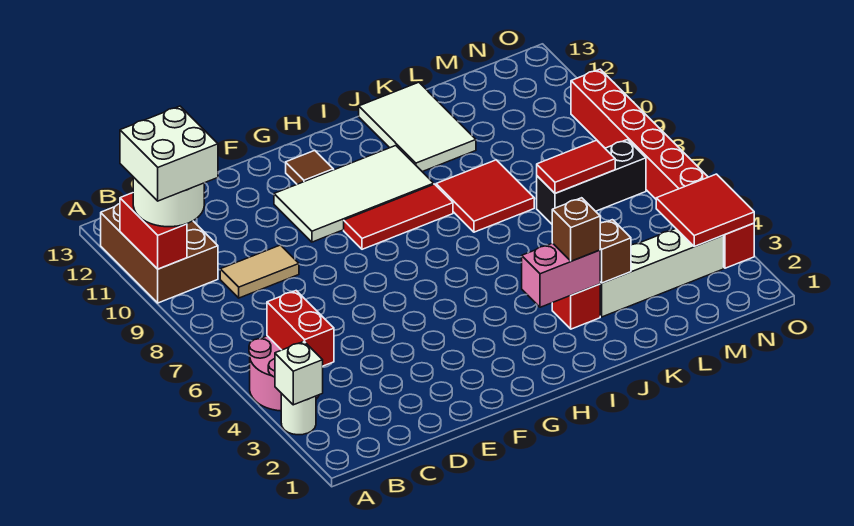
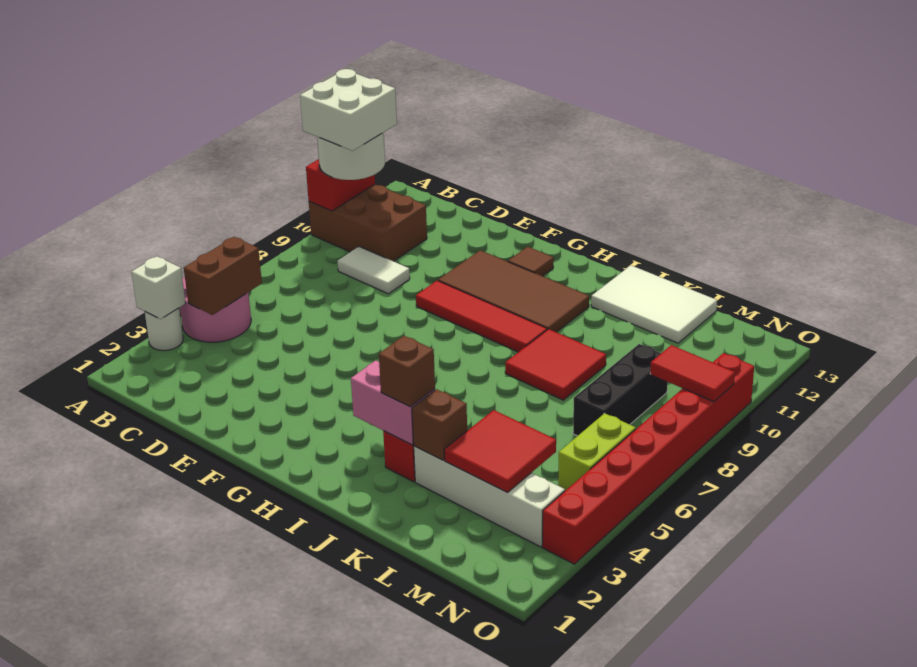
brown 2x3 brick [101,204,218,303] -> brown 2x3 brick turned to [309,184,427,261]
red 1x2 brick [267,291,334,366] -> brown 1x2 brick [184,237,262,315]
tan 1x2 tile [220,245,299,298] -> white 1x2 tile [338,247,410,294]
white 2x4 tile [274,146,434,242] -> brown 2x4 tile [438,250,589,332]
red 1x3 tile [344,184,453,249] -> red 1x4 tile [416,281,547,352]
white 2x3 tile [359,82,476,172] -> white 2x3 tile turned to [591,265,717,343]
black 1x3 brick [537,140,646,224] -> black 1x3 brick turned to [573,344,668,436]
red 1x2 tile [537,140,615,193] -> red 1x2 tile moved to [650,345,735,402]
red 2x2 tile [656,174,754,247] -> red 2x2 tile moved to [444,410,556,493]
none -> lime 1x2 brick [558,413,636,491]

